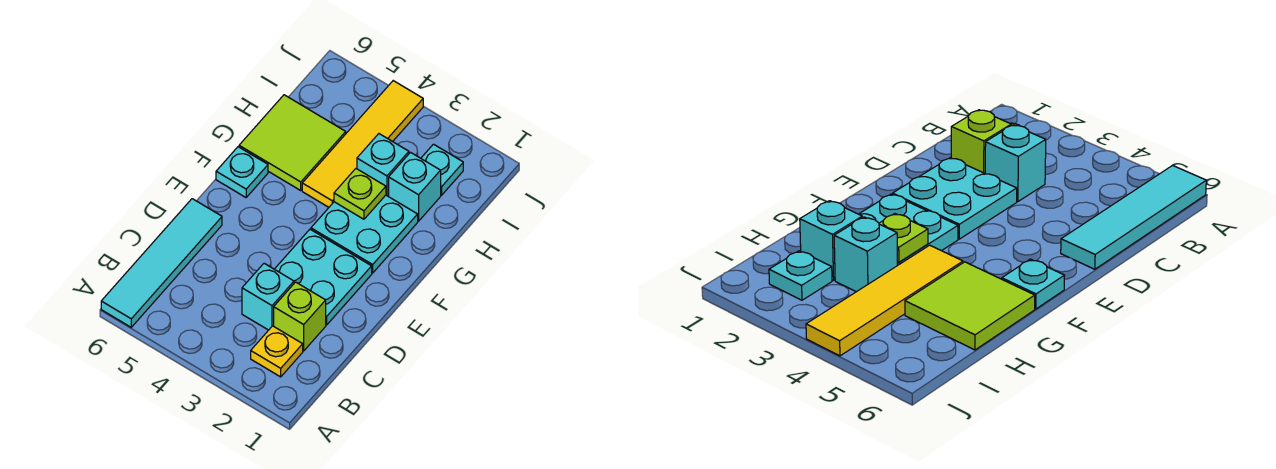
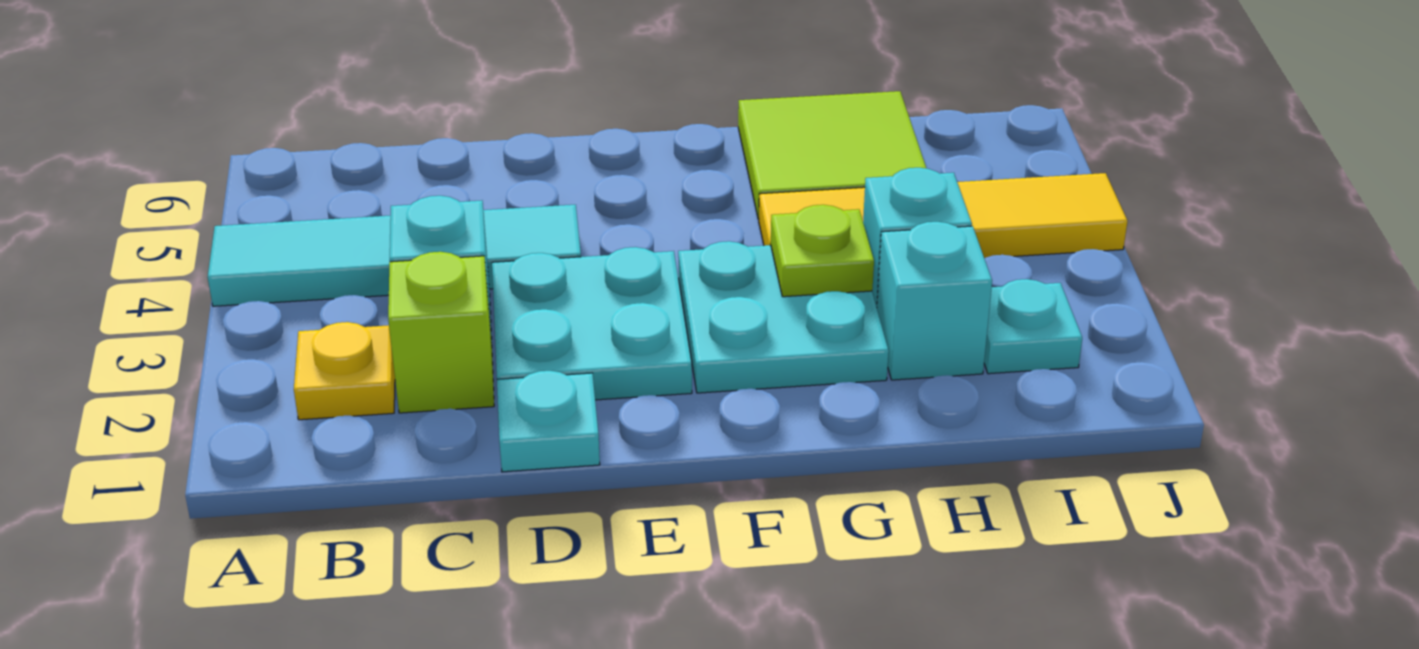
cyan 1x4 tile [101,199,222,327] -> cyan 1x4 tile moved to [208,205,581,306]
cyan 1x1 plate [216,147,268,197] -> cyan 1x1 plate moved to [497,371,600,472]

